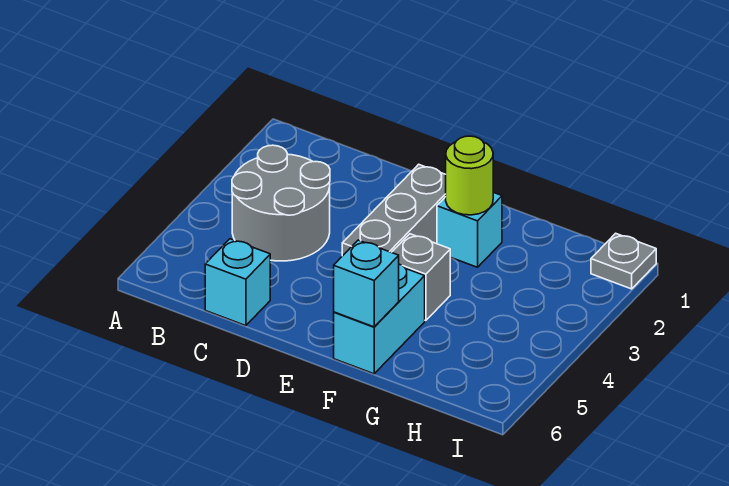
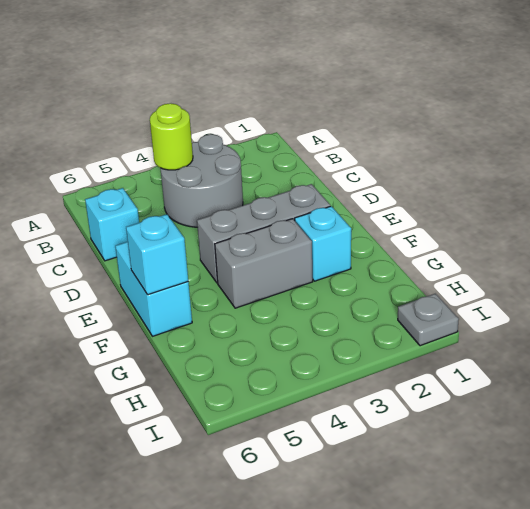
lime 1x1 round brick [446,136,493,215] -> lime 1x1 round brick moved to [150,103,193,170]
grey 1x1 brick [392,234,450,321] -> grey 1x2 brick [215,219,313,308]
cyan 1x2 brick [334,264,425,374] -> cyan 1x2 brick turned to [115,242,192,336]

